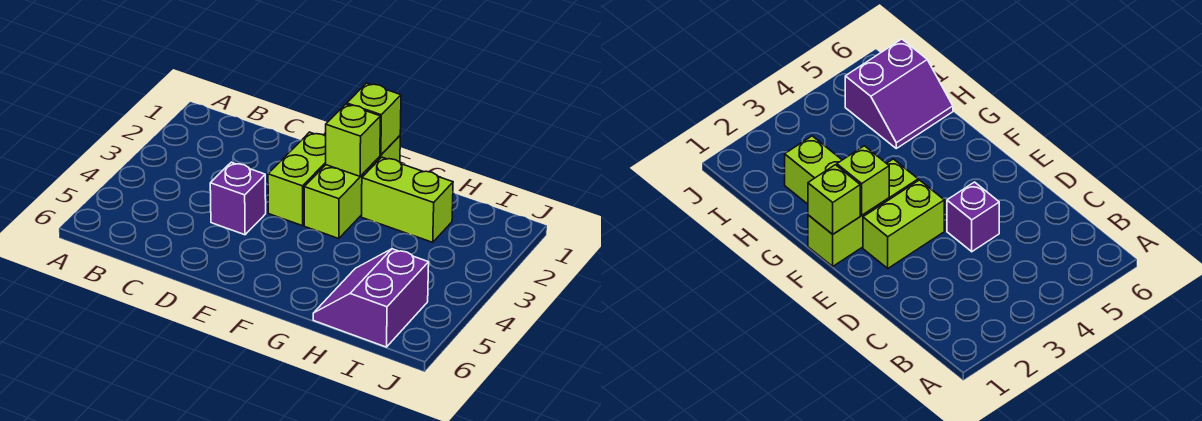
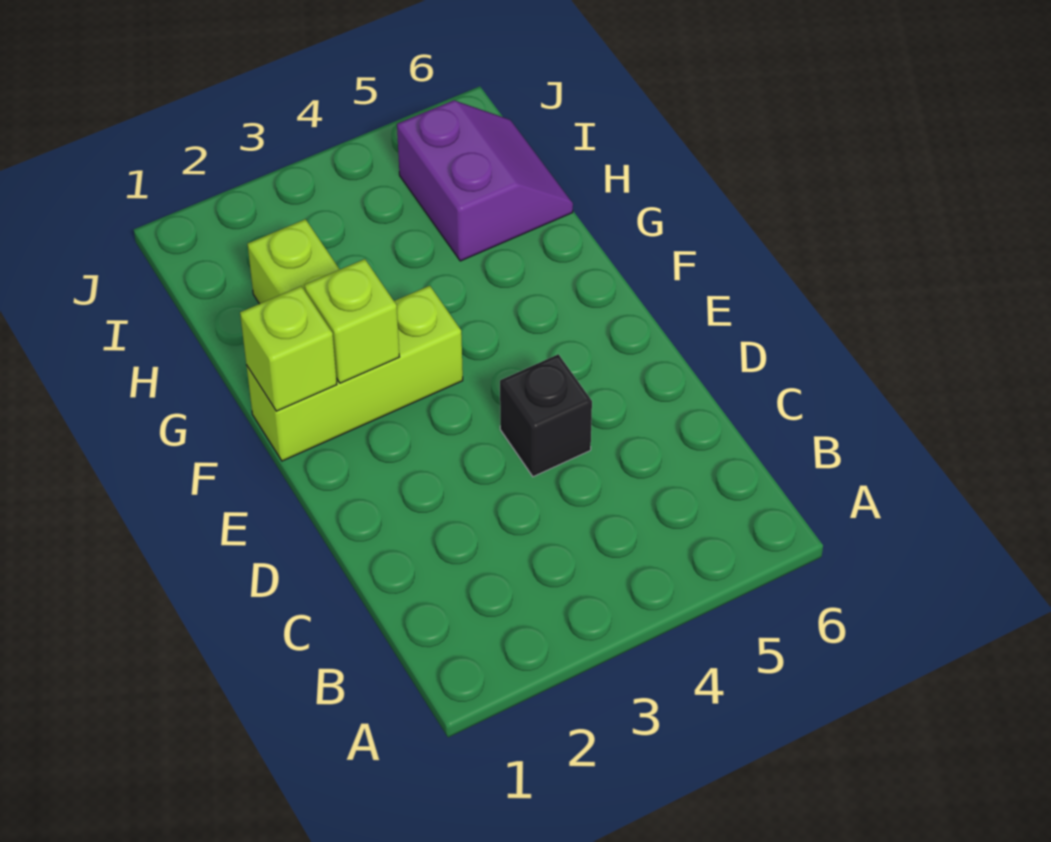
purple 1x1 brick [210,162,266,235] -> black 1x1 brick [500,354,592,477]
lime 1x2 brick [268,132,326,226] -> none
purple 2x2 slope [313,249,429,347] -> purple 2x2 slope turned to [397,100,573,261]

